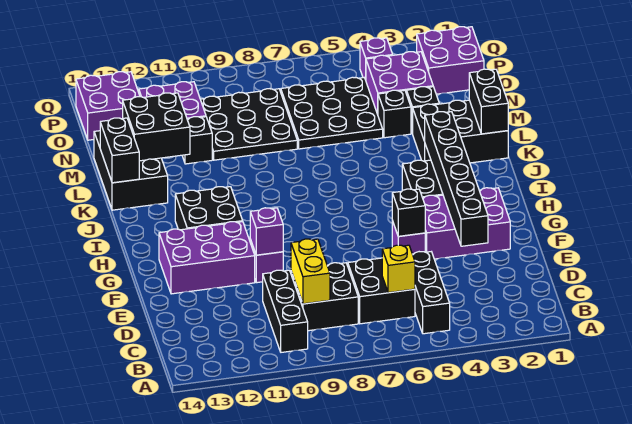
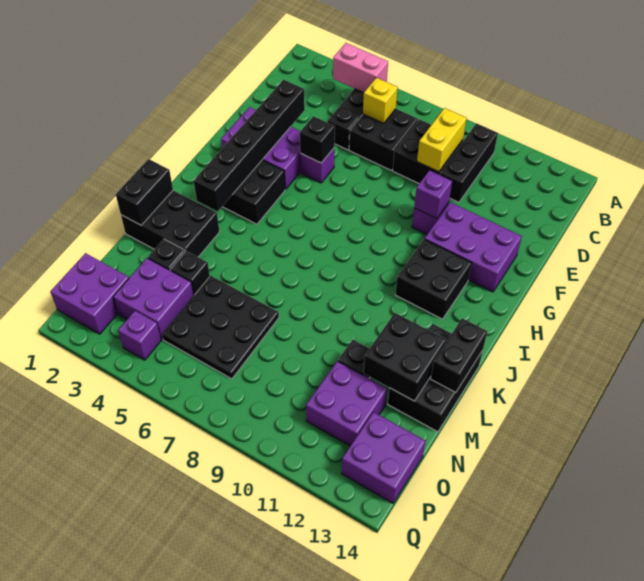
none -> pink 1x2 brick [333,43,388,93]
black 3x3 plate [200,89,297,160] -> none

